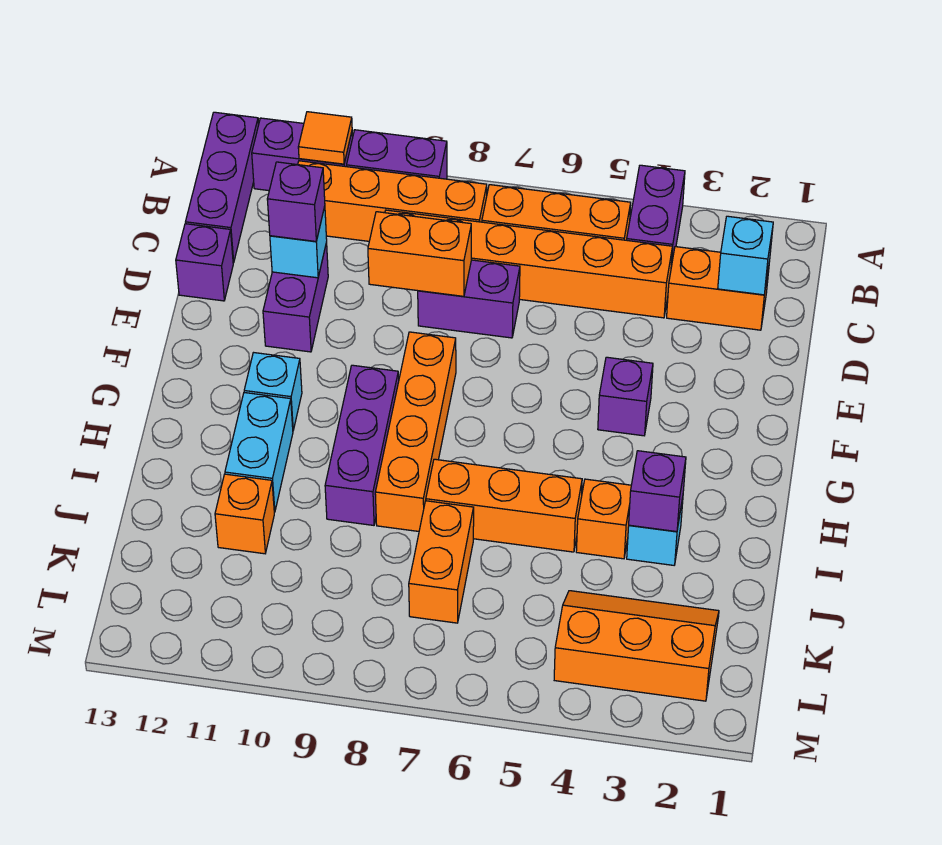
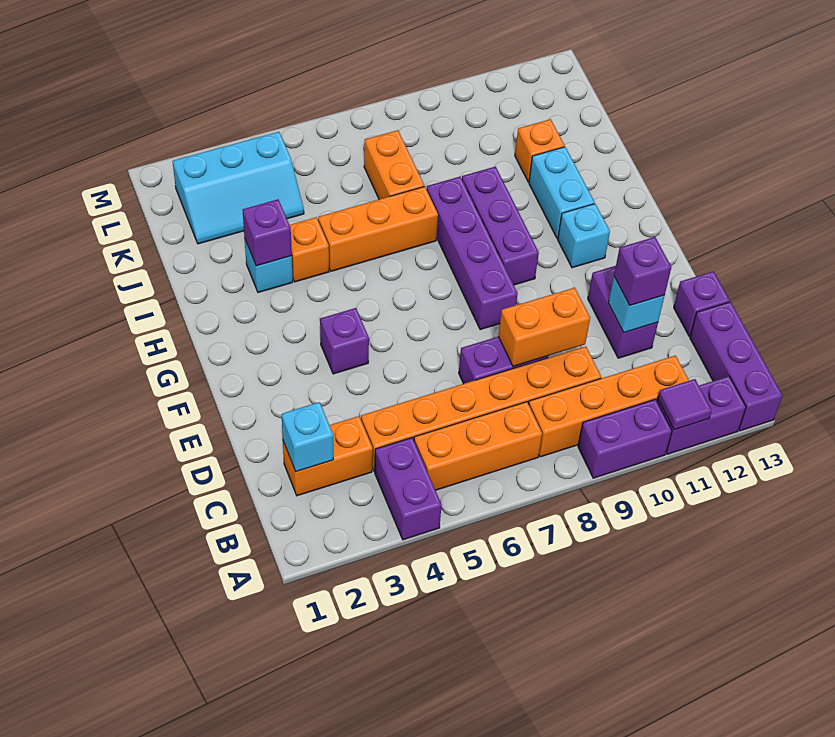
orange 1x1 tile [298,112,352,164] -> purple 1x1 tile [658,379,712,430]
orange 1x4 brick [375,332,456,531] -> purple 1x4 brick [426,177,518,330]
orange 2x3 slope [554,591,719,701] -> cyan 2x3 slope [173,132,304,244]

